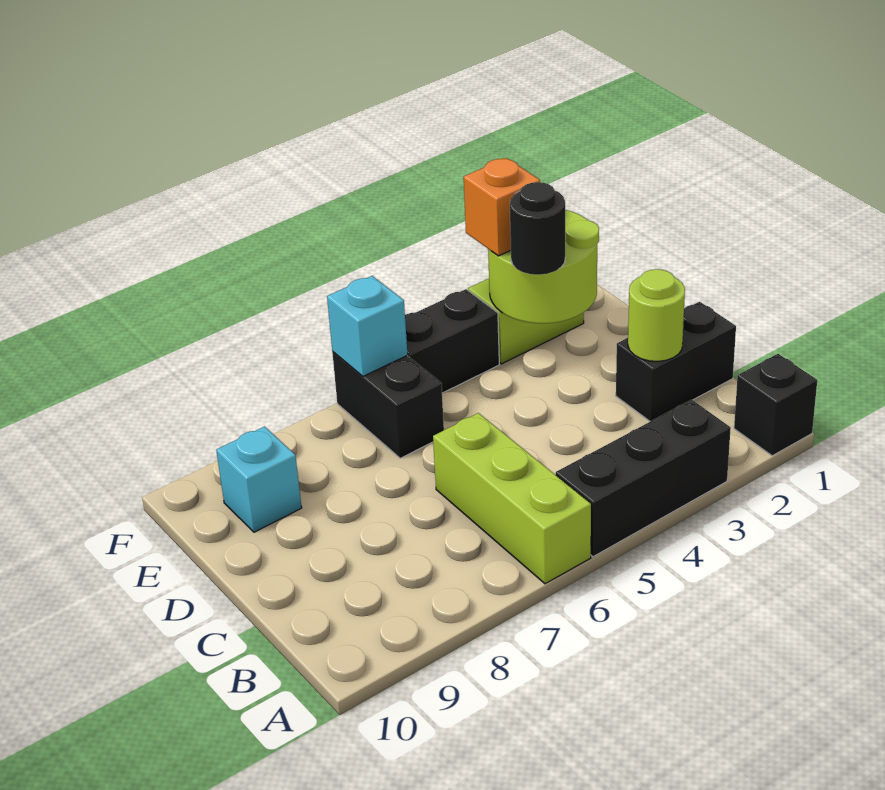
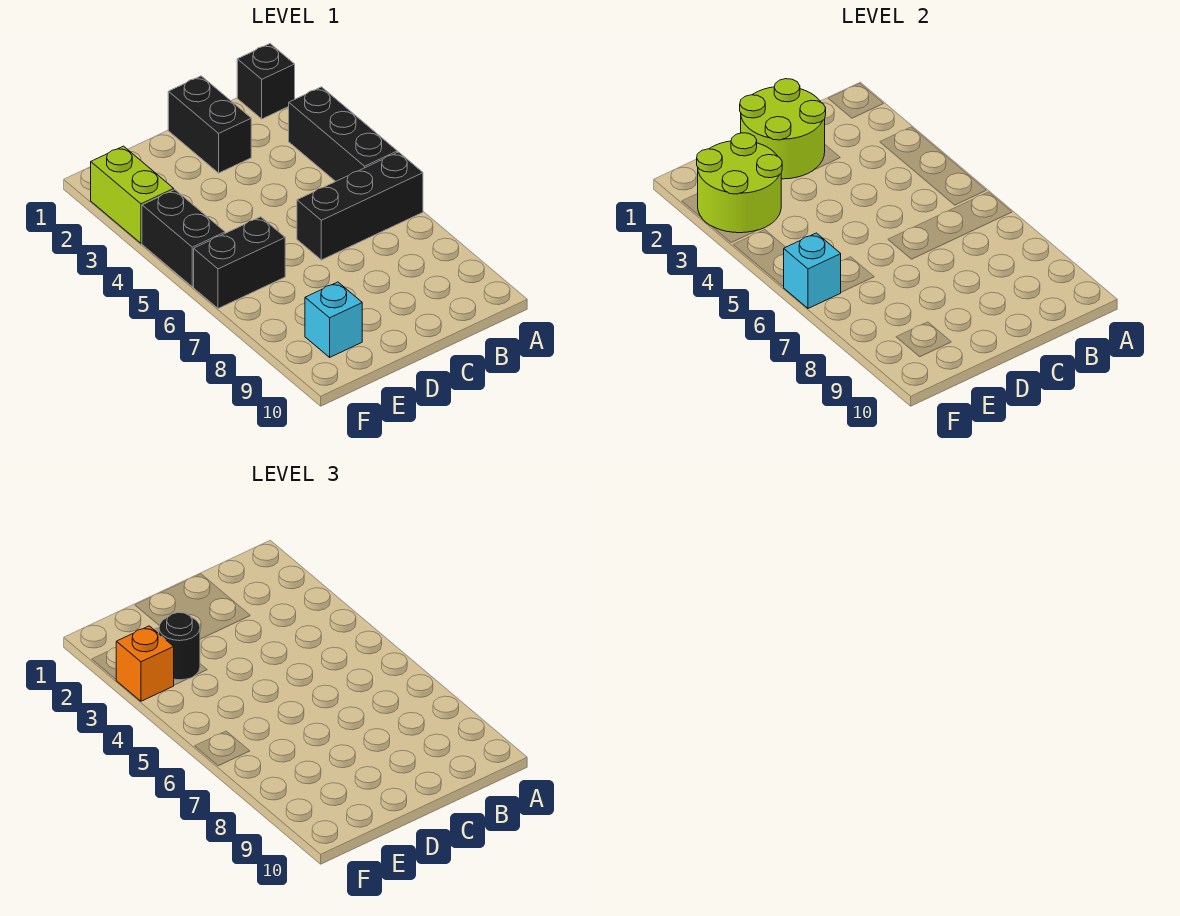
lime 1x3 brick [433,413,591,584] -> black 1x3 brick [297,152,423,260]
lime 1x1 round brick [628,269,685,361] -> lime 2x2 round brick [740,79,826,179]

